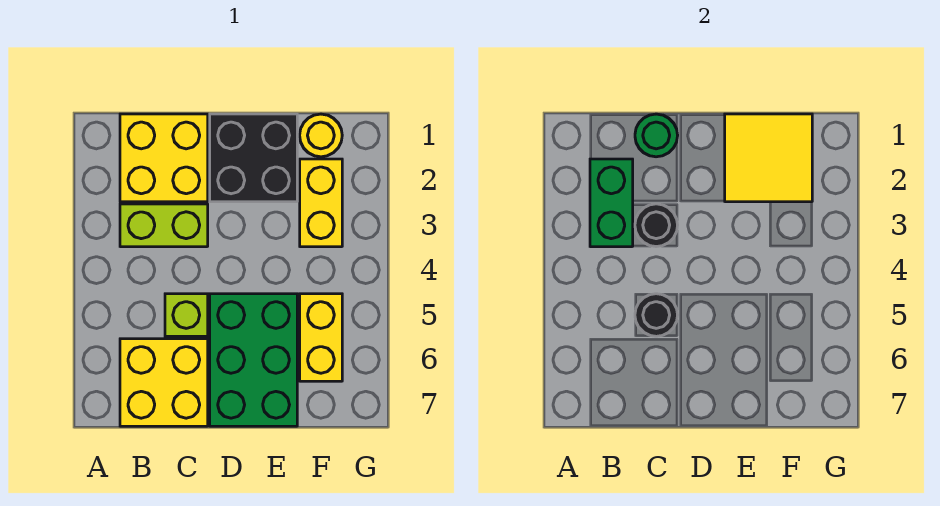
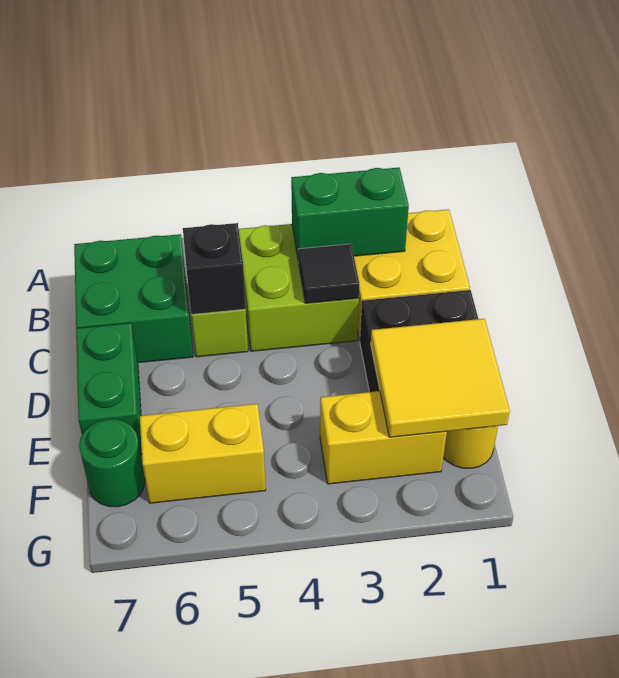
lime 1x2 brick [120,204,208,247] -> lime 2x2 brick [239,224,359,351]
yellow 2x2 brick [120,339,208,426] -> green 2x2 brick [74,234,193,363]
green 1x1 round brick [635,114,678,157] -> green 1x1 round brick moved to [79,419,145,507]
black 1x1 round brick [635,204,678,247] -> black 1x1 tile [298,244,359,303]
black 1x1 round brick [635,294,678,336] -> black 1x1 brick [183,223,246,315]
green 2x3 brick [210,294,297,426] -> green 1x2 brick [76,323,142,454]

